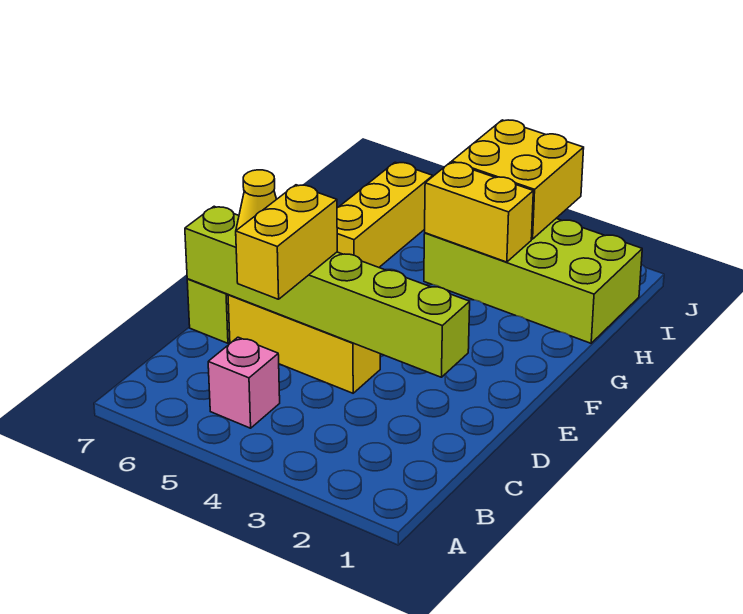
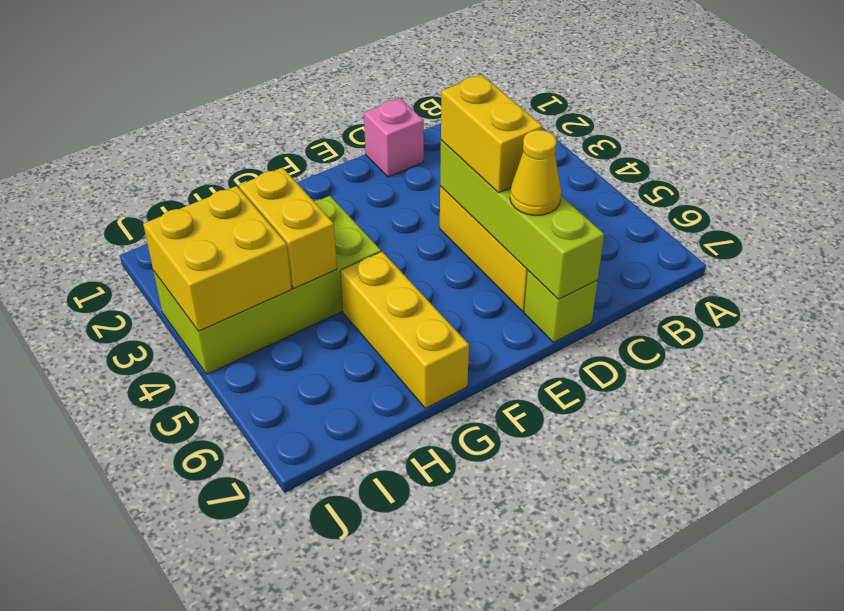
pink 1x1 brick [208,337,280,428] -> pink 1x1 brick moved to [364,98,424,177]
yellow 1x2 brick [236,185,337,299] -> yellow 1x2 brick turned to [441,75,543,193]
lime 1x6 brick [185,206,470,377] -> lime 1x4 brick [440,140,604,299]
yellow 1x3 brick [337,162,433,267] -> yellow 1x3 brick turned to [340,252,469,408]
lime 2x4 brick [424,219,642,343] -> lime 2x4 brick turned to [153,196,381,374]

